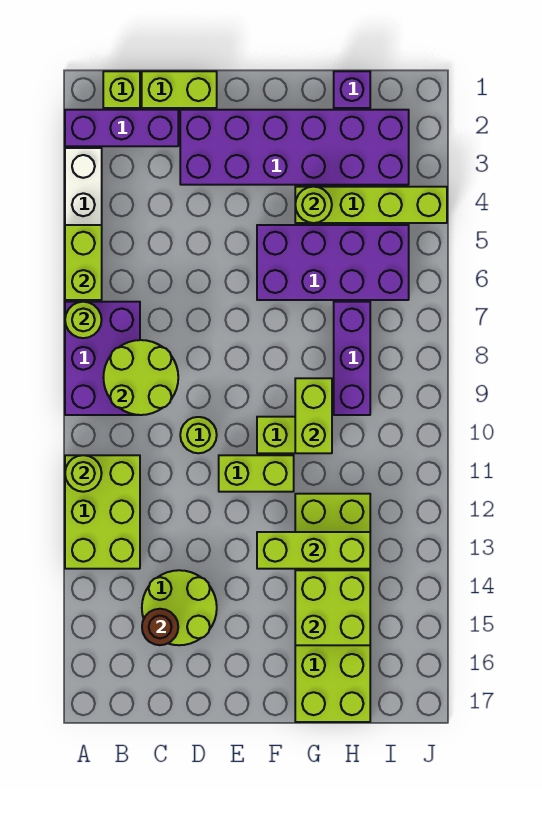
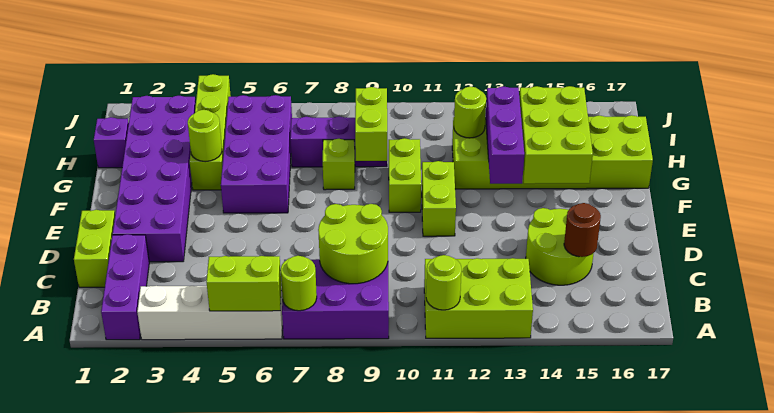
lime 1x1 brick [103,71,140,108] -> lime 1x1 brick moved to [323,139,355,190]
lime 1x1 round brick [180,417,217,453] -> lime 1x1 round brick moved to [454,87,486,138]
lime 1x3 brick [257,532,370,569] -> purple 1x3 brick [485,86,524,184]
lime 1x2 brick [295,378,332,453] -> lime 1x2 brick turned to [355,87,387,161]
lime 2x2 brick [295,570,370,645] -> lime 2x3 brick [519,86,593,184]

